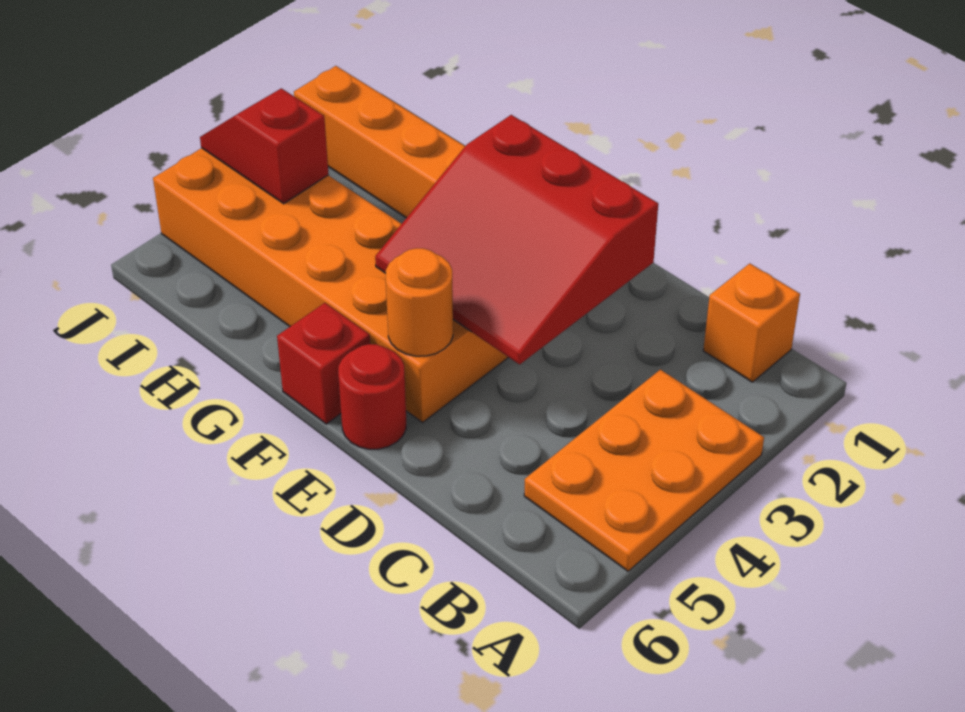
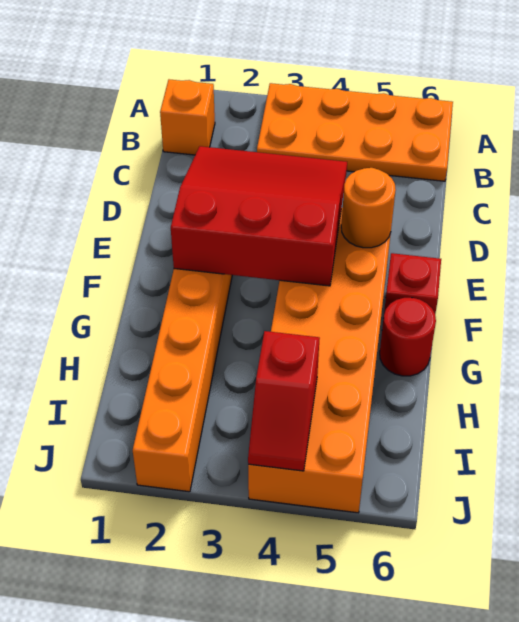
orange 2x3 plate [524,370,764,571] -> orange 2x4 plate [257,83,453,181]
red 3x3 slope [375,115,658,364] -> red 3x3 slope turned to [171,146,347,286]
red 1x1 round brick [338,344,406,449] -> red 1x1 round brick moved to [380,298,436,376]

